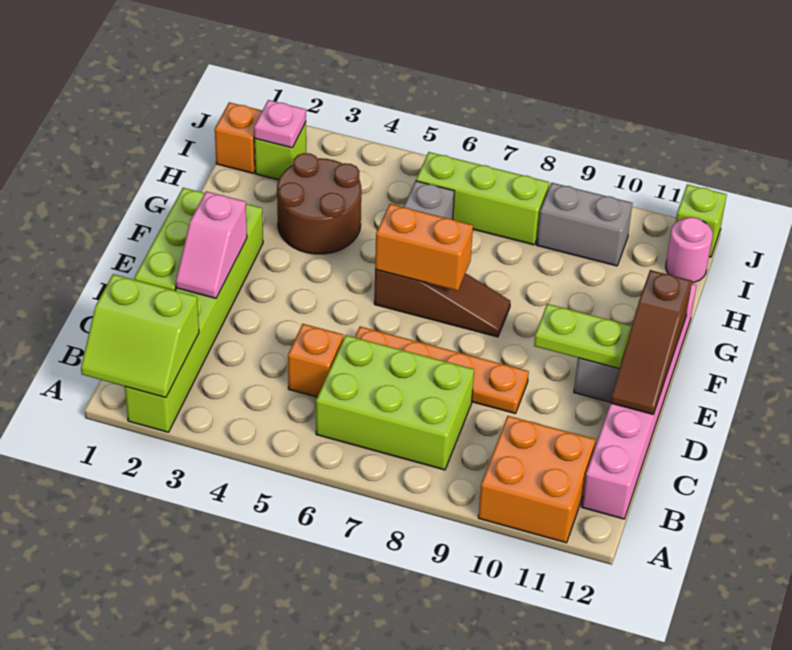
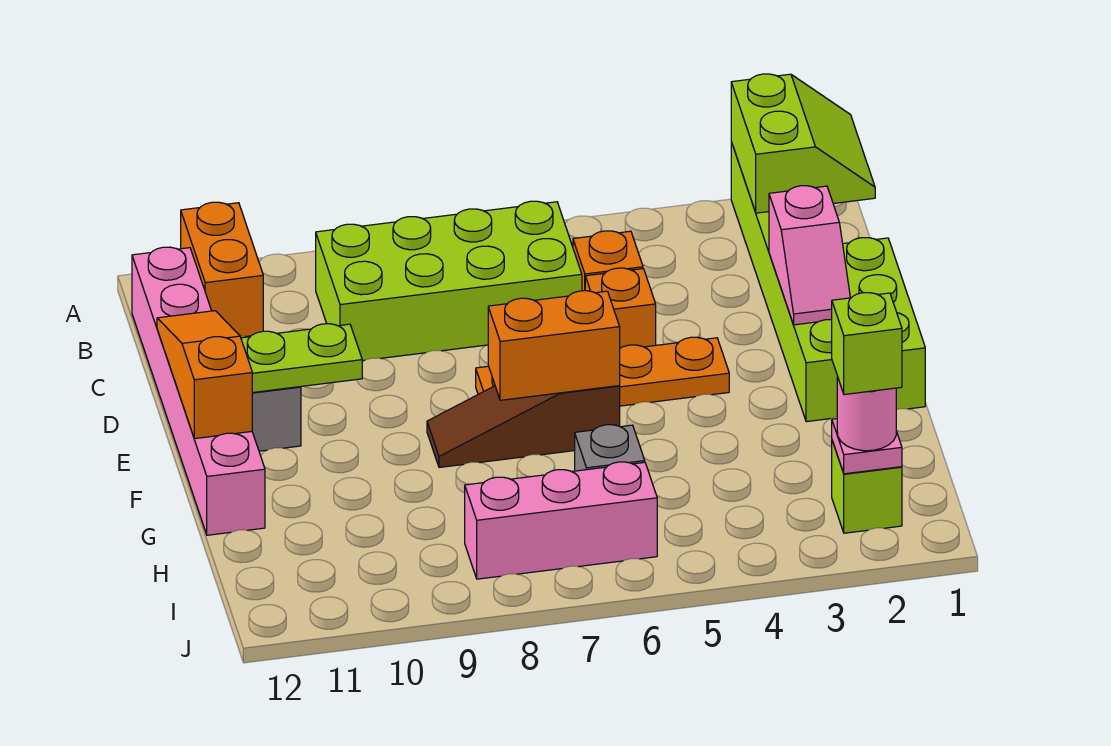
lime 2x2 slope [81,274,199,398] -> lime 2x2 slope turned to [731,74,875,213]
orange 2x2 brick [478,416,596,543] -> orange 1x2 brick [181,202,263,337]
lime 2x3 brick [316,335,474,470] -> lime 2x4 brick [316,201,582,361]
pink 1x2 slope [176,191,247,298] -> pink 1x2 slope turned to [769,186,850,325]
orange 1x4 plate [355,326,529,414] -> orange 1x4 plate moved to [476,337,729,406]
brown 1x3 slope [611,270,692,415] -> orange 1x3 slope [157,311,252,439]
brown 2x2 round brick [277,153,361,254] -> none
orange 1x1 brick [215,102,262,173] -> orange 1x1 brick moved to [585,268,656,348]
lime 1x3 brick [416,152,549,245] -> pink 1x3 brick [465,462,657,579]
grey 1x2 brick [537,183,632,266] -> none
pink 1x1 round brick [666,217,713,283] -> pink 1x1 round brick moved to [837,376,896,451]
lime 1x1 brick [676,184,727,257] -> lime 1x1 brick moved to [832,293,902,395]

